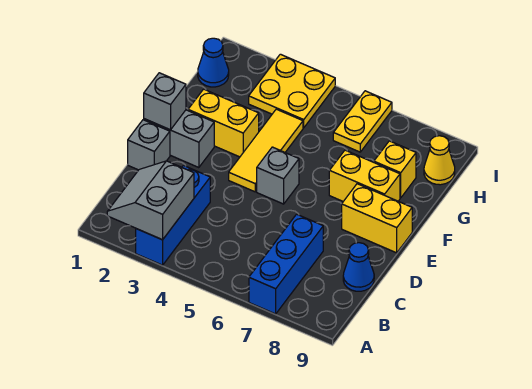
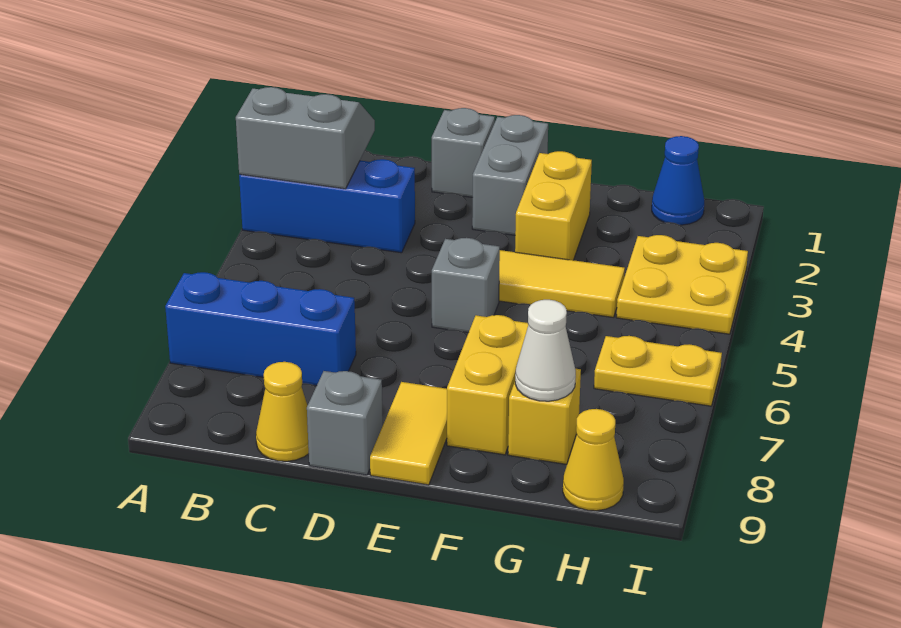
blue 1x1 cone [343,243,374,291] -> yellow 1x1 cone [256,362,309,461]
grey 1x1 brick [144,73,186,130] -> grey 1x1 brick moved to [307,371,383,475]
yellow 1x2 brick [342,184,412,253] -> yellow 1x2 tile [370,382,447,485]
none -> white 1x1 cone [515,300,576,401]

